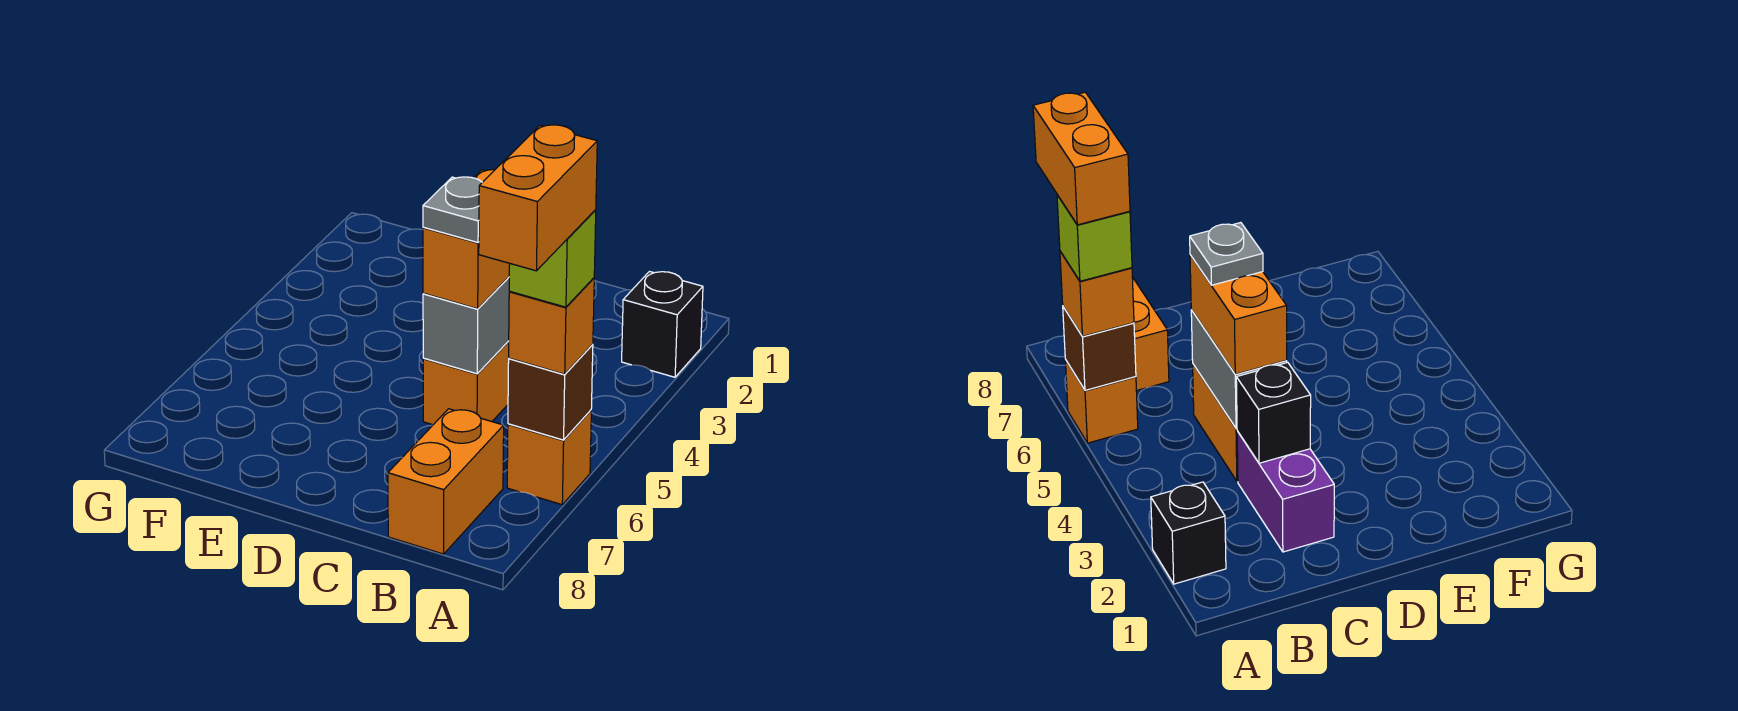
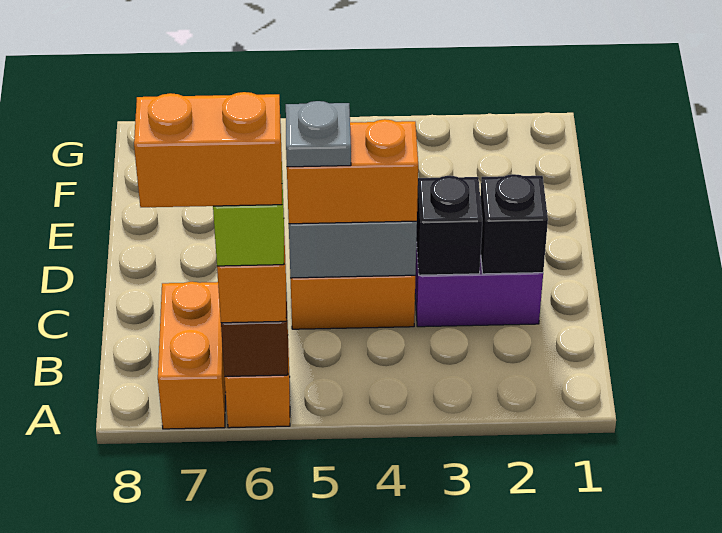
black 1x1 brick [622,272,703,377] -> black 1x1 brick moved to [480,174,548,274]
orange 1x2 brick [388,409,504,554] -> orange 1x2 brick turned to [158,282,226,429]

